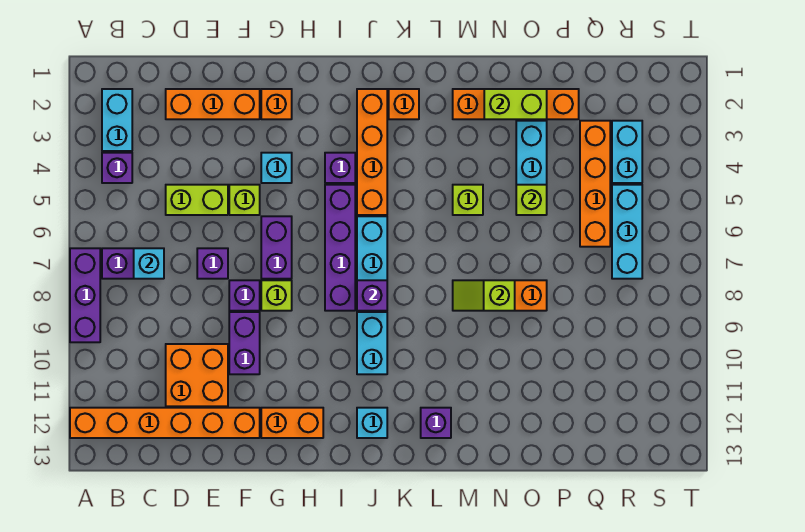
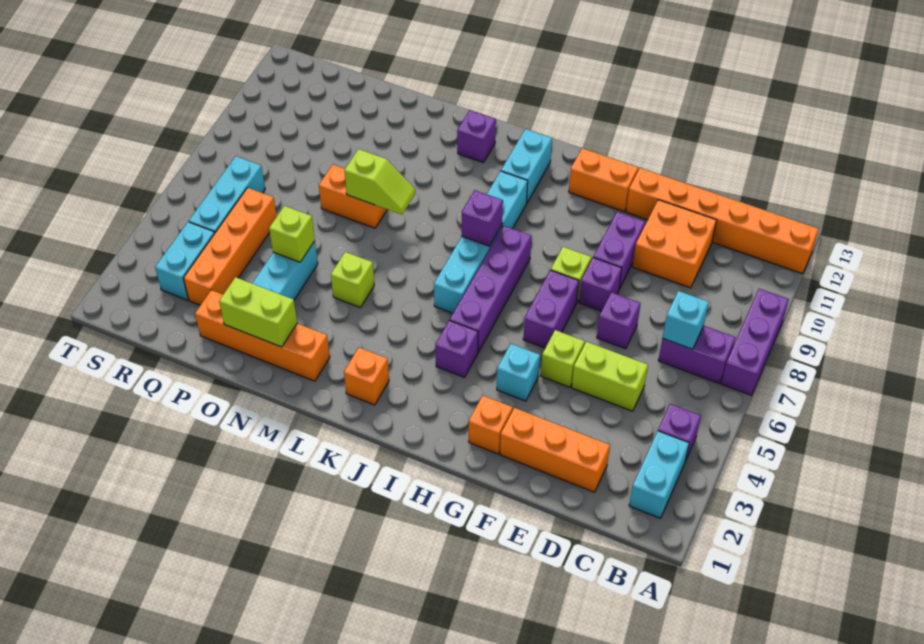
orange 1x4 brick [357,89,387,215] -> none
cyan 1x1 brick [357,408,387,438] -> cyan 1x2 brick [501,129,552,202]

